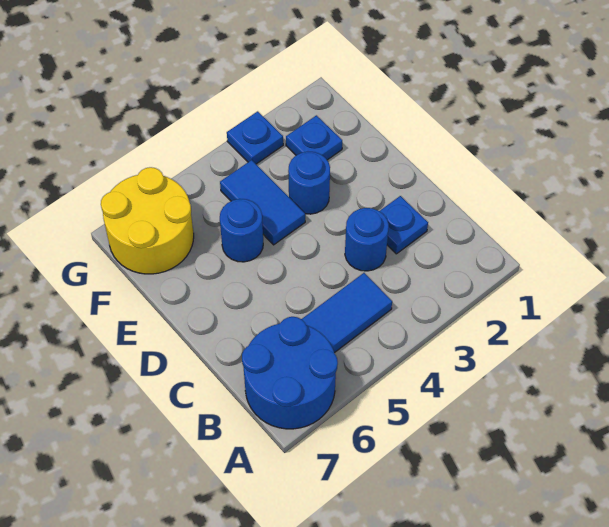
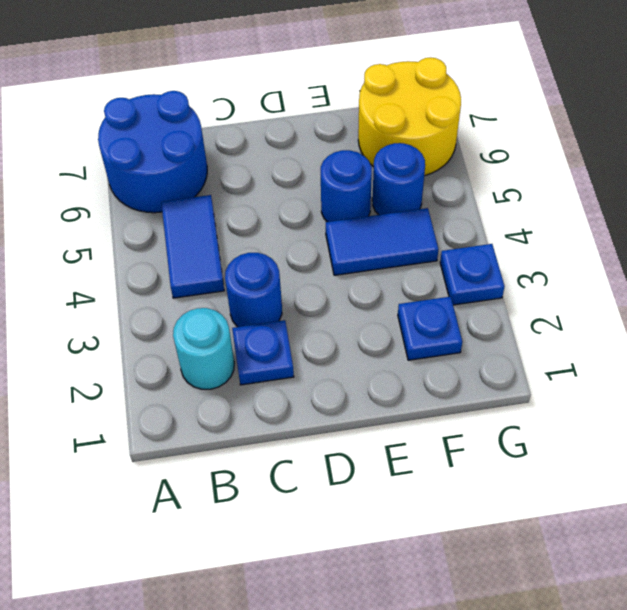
none -> cyan 1x1 round brick [173,308,234,389]
blue 1x1 round brick [288,152,330,214] -> blue 1x1 round brick moved to [372,143,425,215]

